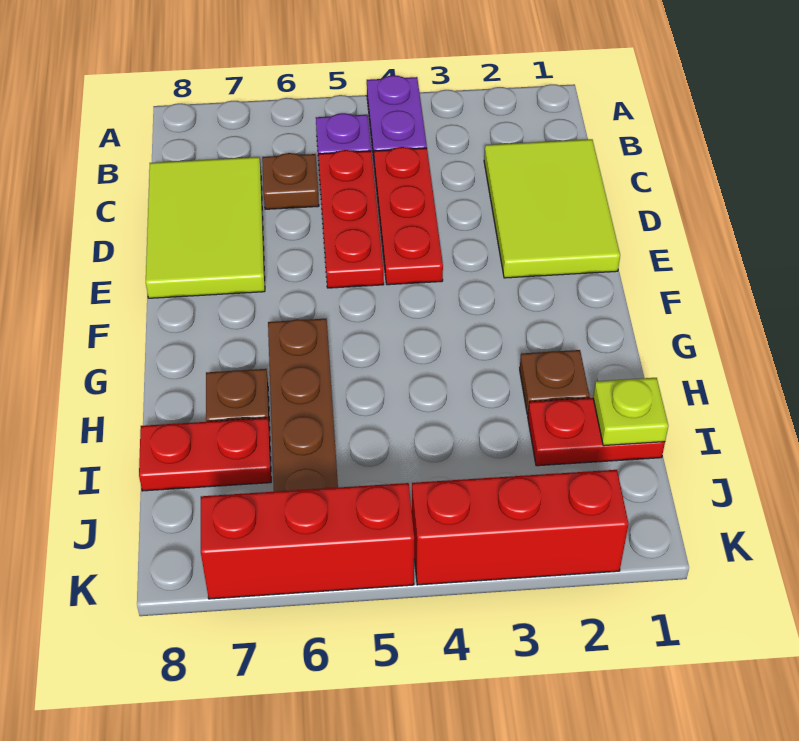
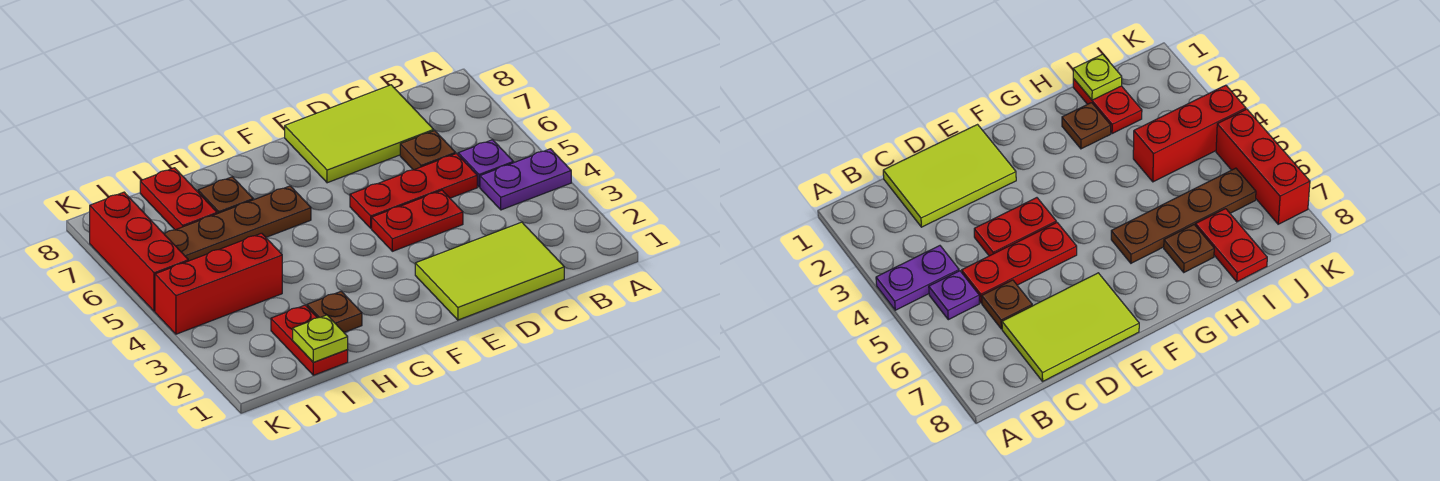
red 1x3 plate [374,147,443,285] -> red 1x2 plate [372,190,463,251]
red 1x3 brick [412,470,629,585] -> red 1x3 brick turned to [155,233,282,334]

